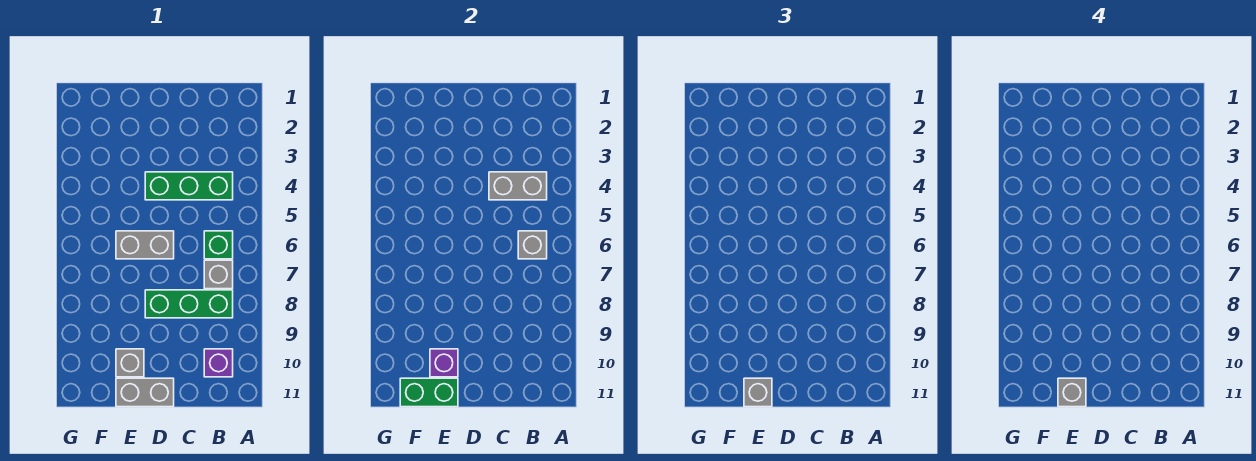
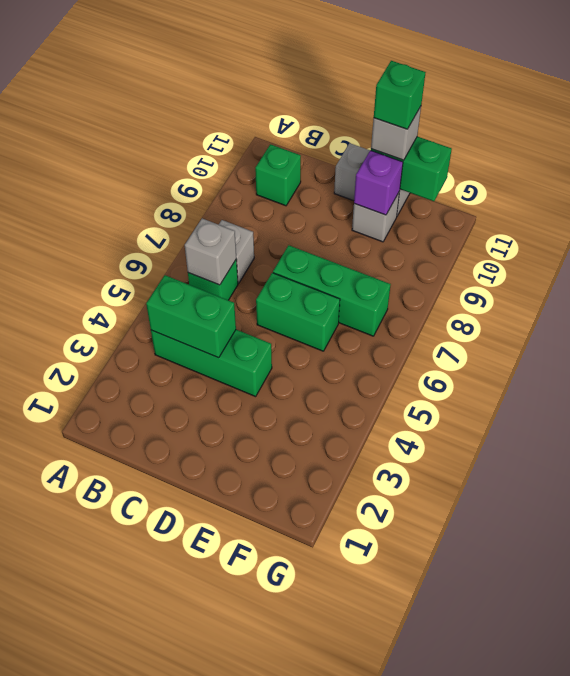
grey 1x2 brick [489,172,547,200] -> green 1x2 brick [146,275,236,358]
green 1x3 brick [145,290,233,318] -> green 1x3 brick moved to [273,245,391,336]
purple 1x1 brick [204,349,233,377] -> green 1x1 brick [255,144,301,206]
grey 1x2 brick [116,231,174,259] -> green 1x2 brick [256,273,340,351]
grey 1x1 brick [1058,378,1086,407] -> green 1x1 brick [374,61,426,129]

